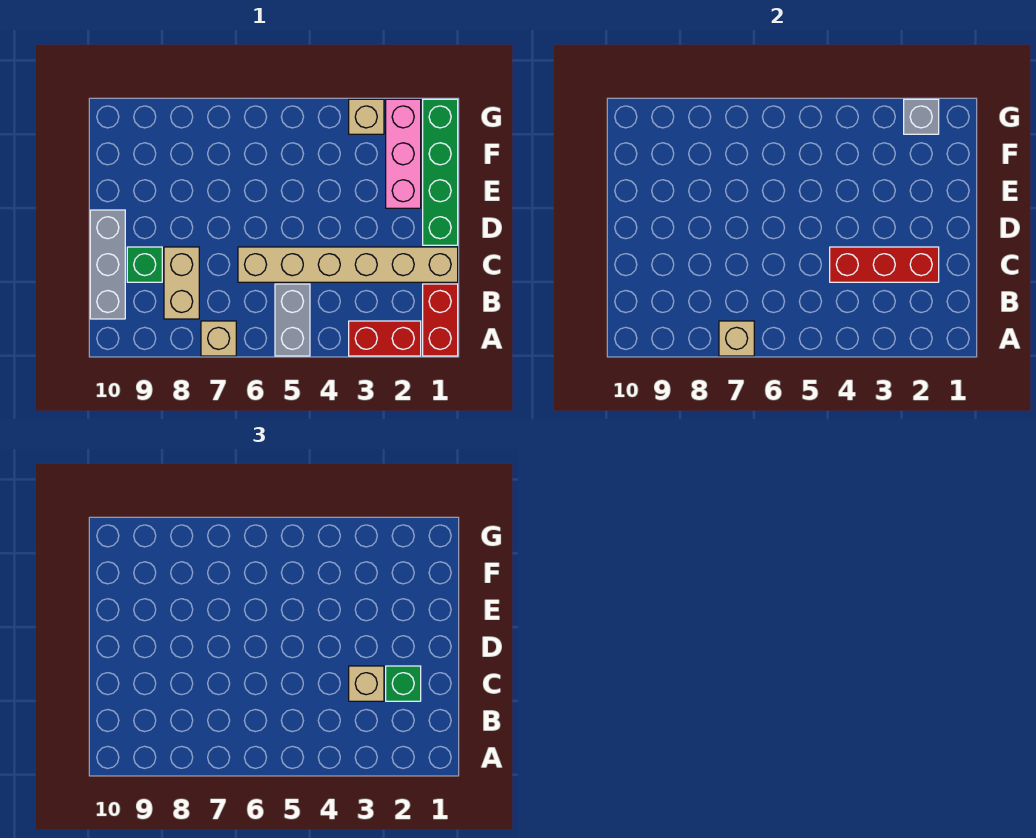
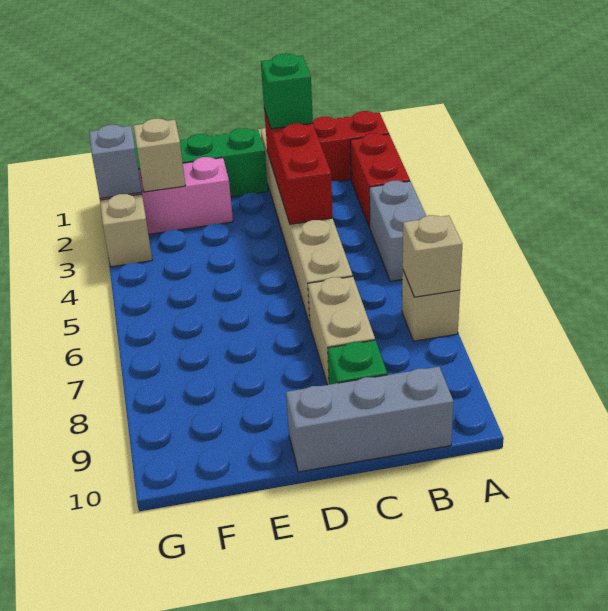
grey 1x2 brick [275,284,310,356] -> grey 1x2 brick turned to [370,181,426,281]
tan 1x2 brick [164,247,199,319] -> tan 1x2 brick turned to [308,276,375,385]
tan 1x1 brick [349,666,384,701] -> tan 1x1 brick moved to [134,119,185,192]

